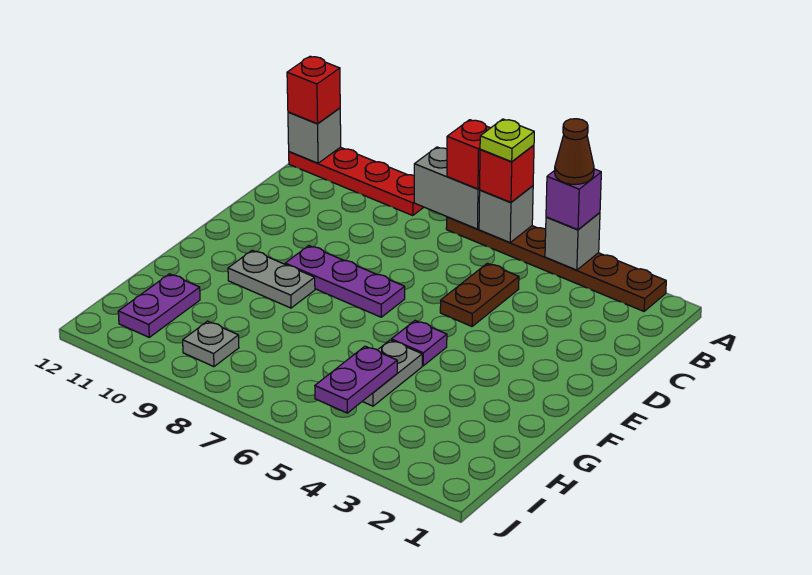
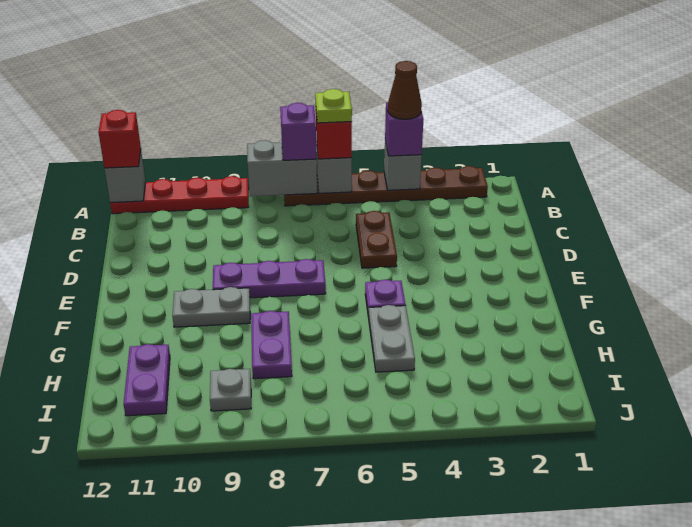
red 1x1 brick [447,120,490,189] -> purple 1x1 brick [280,103,316,160]
purple 1x2 plate [315,346,397,413] -> purple 1x2 plate moved to [251,311,292,379]

